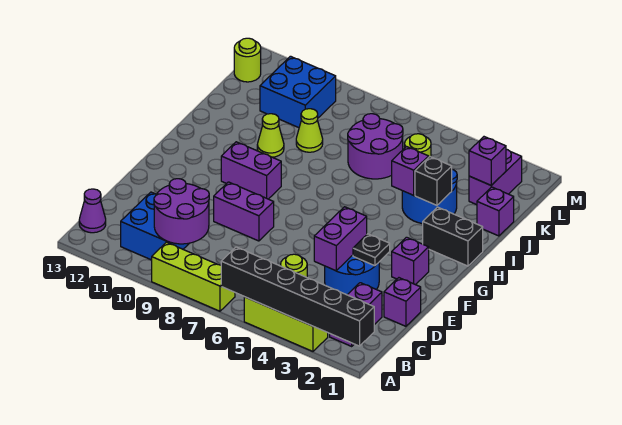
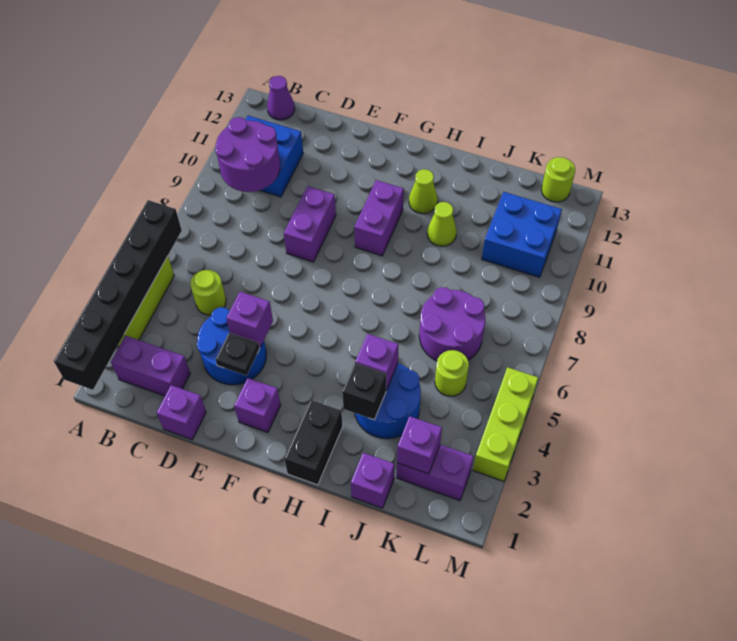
lime 1x3 brick [152,242,235,311] -> lime 1x3 brick moved to [473,367,538,481]
purple 1x2 brick [314,207,367,271] -> purple 1x1 brick [226,292,273,347]
lime 1x1 cone [296,109,323,152] -> lime 1x1 cone moved to [409,169,438,214]

